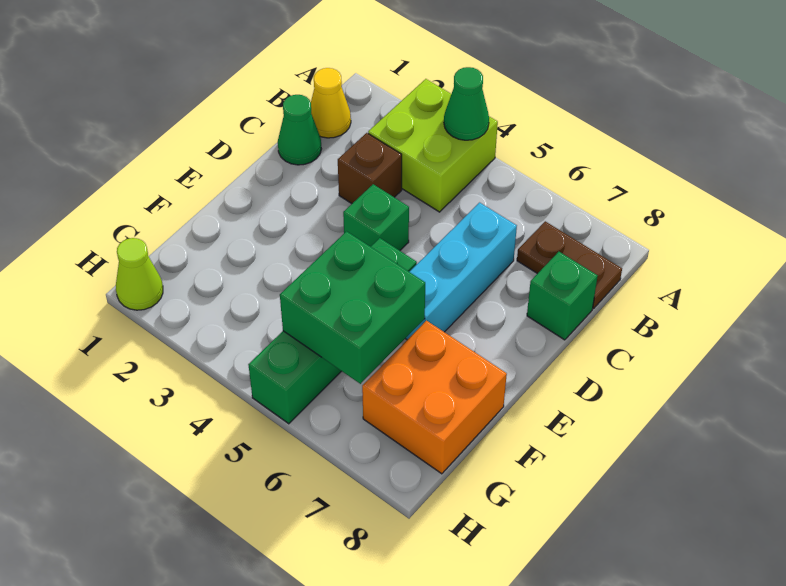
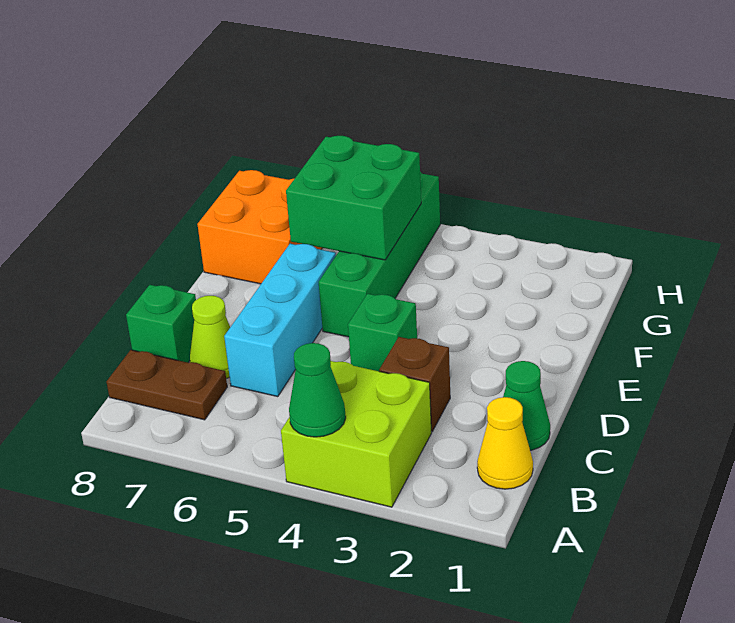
lime 1x1 cone [116,238,163,310] -> lime 1x1 cone moved to [190,296,230,378]

